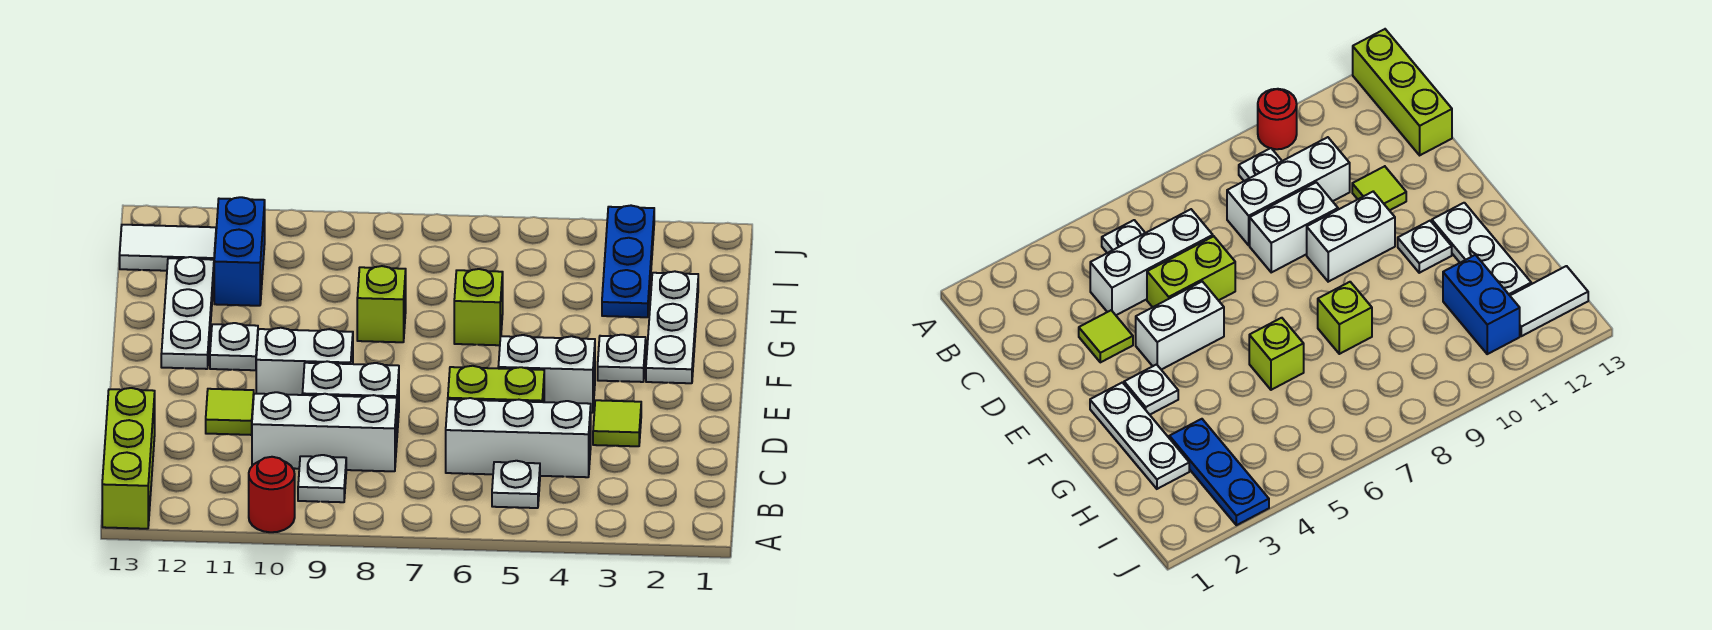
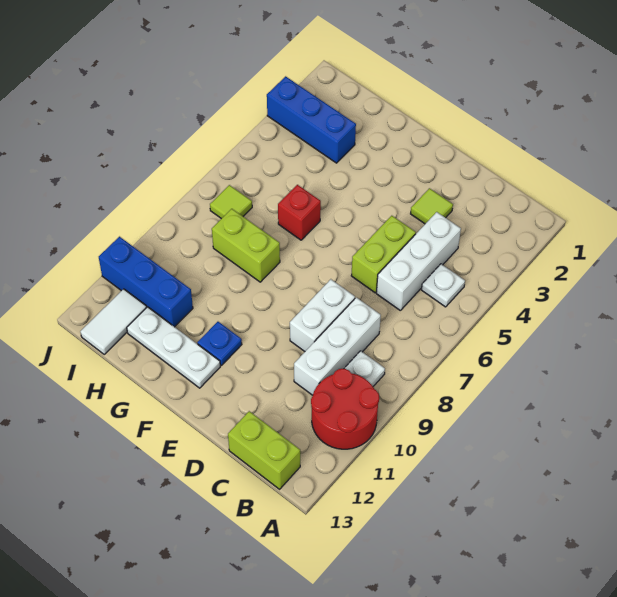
red 1x1 round brick [249,457,295,532] -> red 2x2 round brick [311,369,379,449]
lime 1x3 brick [102,388,155,529] -> lime 1x2 brick [228,411,300,489]
lime 1x1 tile [206,389,254,435] -> lime 1x1 tile moved to [210,185,252,219]
white 1x2 brick [498,335,595,413] -> none
white 1x2 brick [256,328,353,395] -> none
white 1x3 plate [646,271,698,383] -> none
white 1x1 plate [598,335,646,382] -> none
white 1x1 plate [210,323,258,370] -> blue 1x1 plate [197,322,242,365]
lime 1x1 brick [454,269,503,345] -> red 1x1 brick [278,185,321,240]
lime 1x1 brick [357,266,406,342] -> lime 1x2 brick [212,209,280,282]
blue 1x3 plate [602,206,654,317] -> blue 1x3 brick [267,76,356,163]
blue 1x2 brick [214,197,265,306] -> blue 1x3 brick [99,237,193,327]

